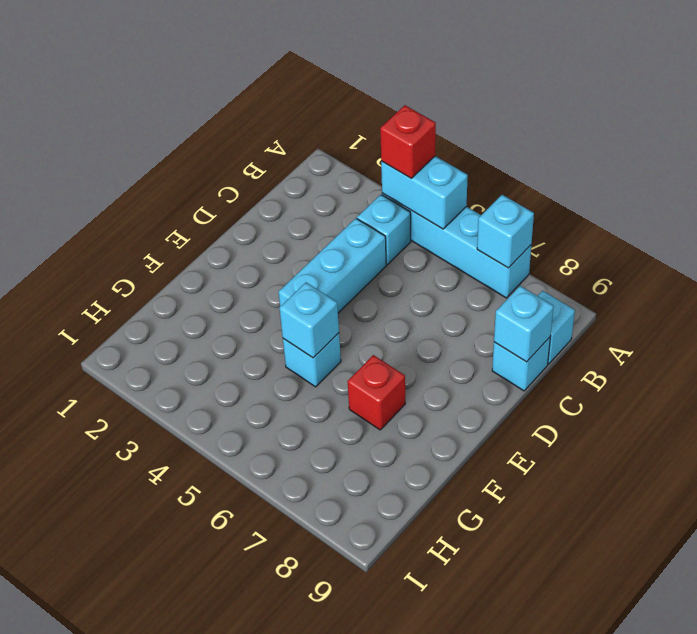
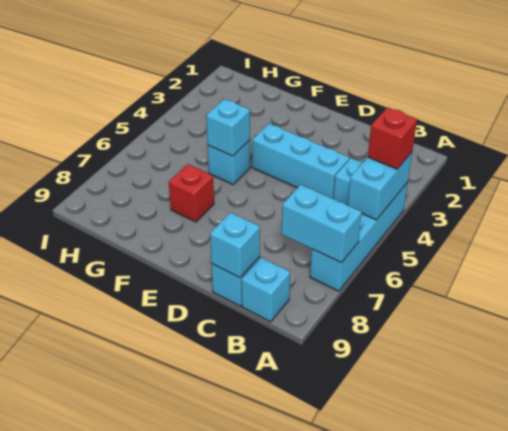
cyan 1x1 brick [477,195,534,268] -> cyan 1x2 brick [282,185,362,262]

